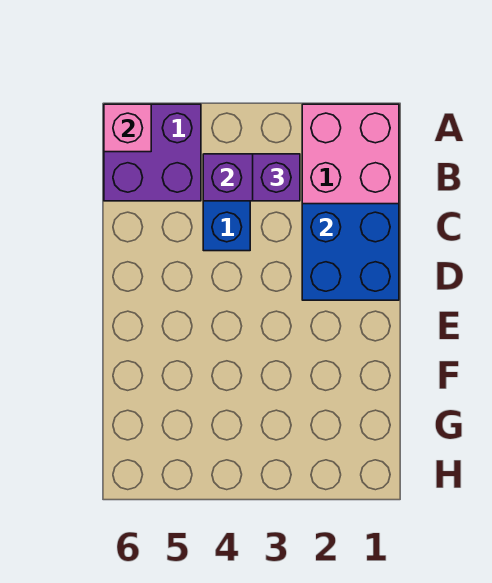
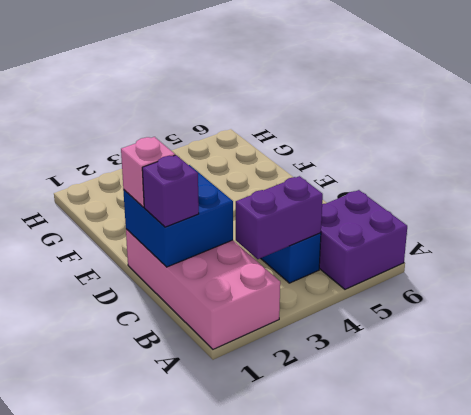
pink 1x1 brick [104,104,151,152] -> pink 1x1 brick moved to [121,137,175,207]
purple 1x1 brick [253,154,300,201] -> purple 1x1 brick moved to [142,155,199,227]

